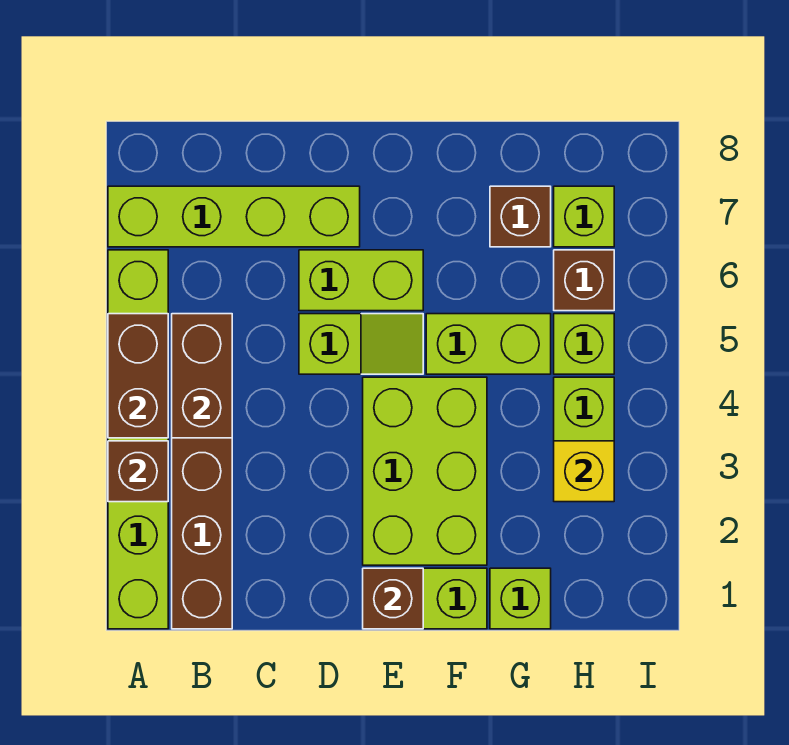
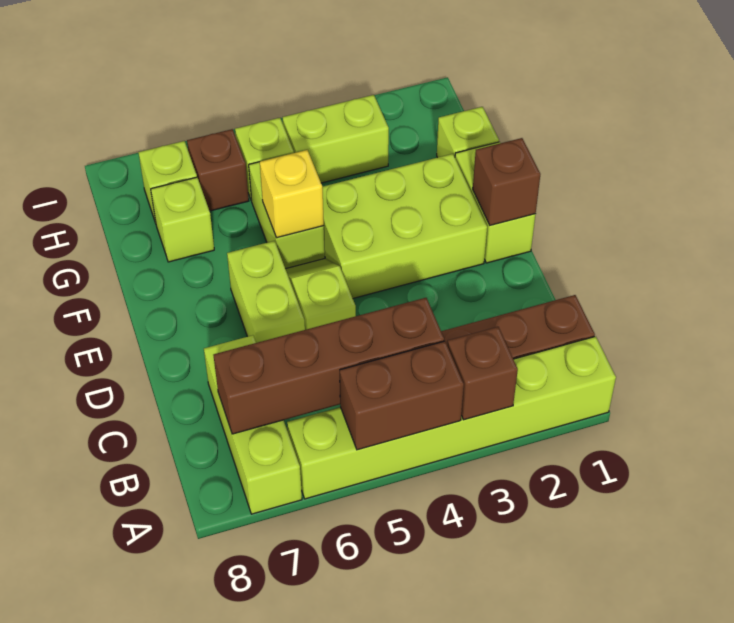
lime 1x4 brick [108,186,360,247] -> lime 1x3 brick [204,335,302,514]
brown 1x2 brick [172,314,232,438] -> brown 1x4 brick [214,298,444,434]
brown 1x1 brick [490,186,551,247] -> lime 1x1 brick [151,177,214,262]
yellow 1x1 brick [554,441,614,502] -> yellow 1x1 brick moved to [260,150,324,238]

